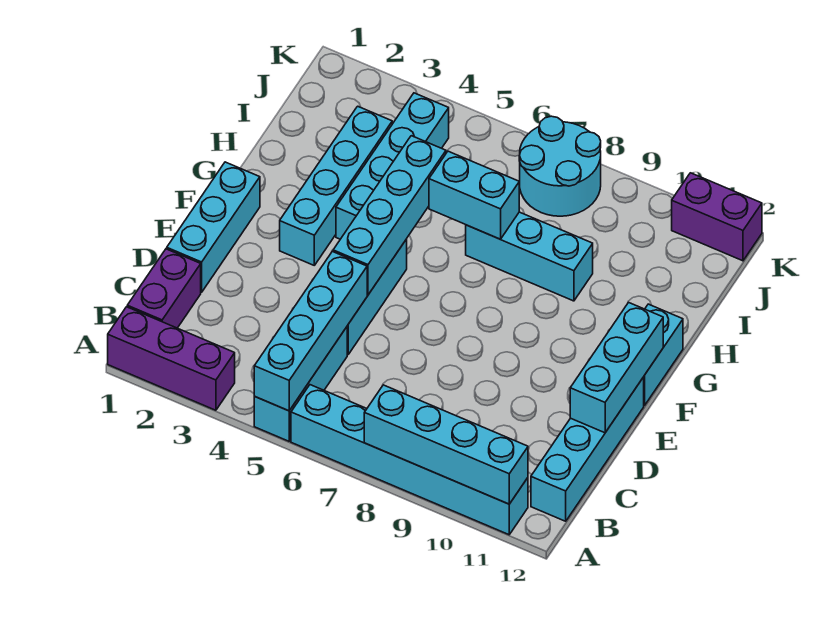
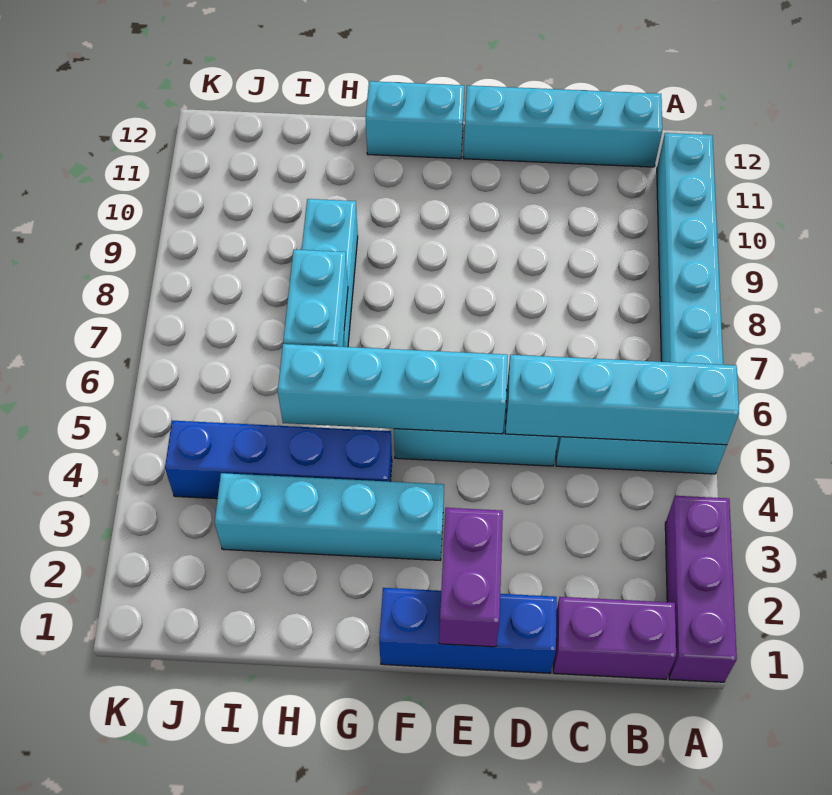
cyan 1x4 brick [364,385,528,504] -> none
cyan 1x3 brick [167,162,260,292] -> blue 1x3 brick [379,588,557,673]
cyan 1x3 brick [570,302,663,433] -> none
cyan 1x4 brick [336,93,449,239] -> blue 1x4 brick [165,421,392,499]
cyan 2x2 round brick [519,116,601,216] -> none
purple 1x2 brick [672,173,762,261] -> purple 1x2 brick moved to [439,508,503,647]

